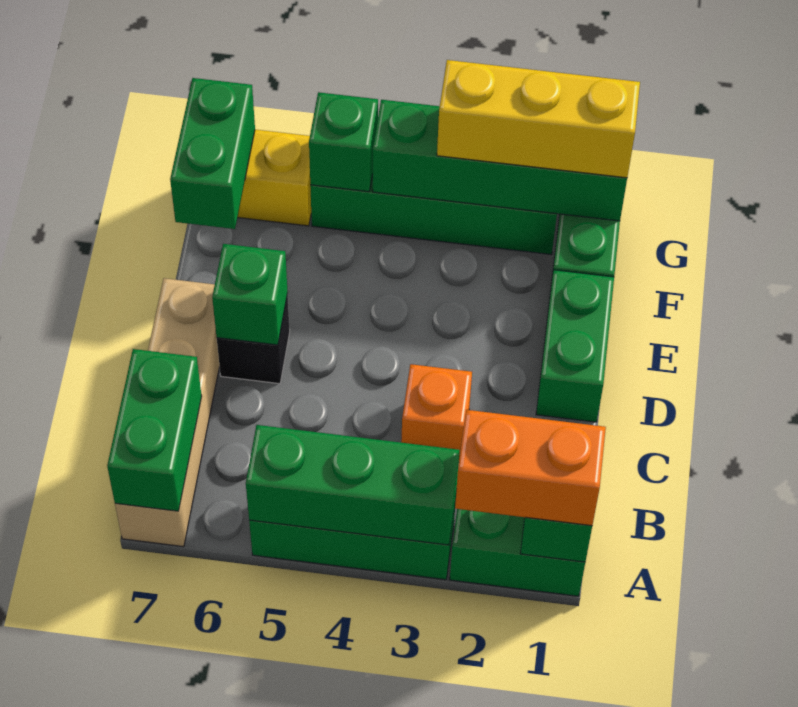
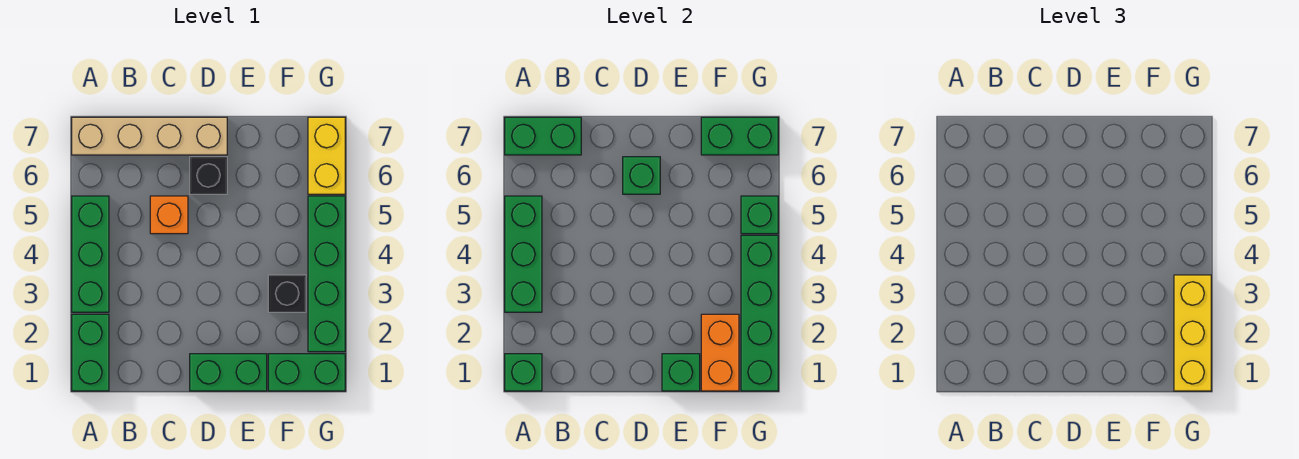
orange 1x2 brick [455,410,606,526] -> orange 1x2 brick moved to [701,314,739,391]
orange 1x1 brick [401,364,472,458] -> orange 1x1 brick moved to [150,196,188,234]
none -> green 1x1 brick [662,354,700,391]
none -> black 1x1 brick [268,275,306,312]

